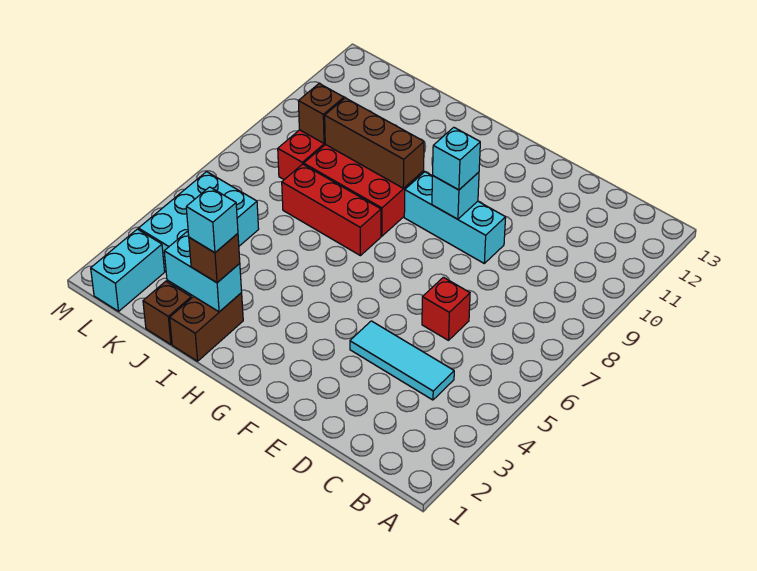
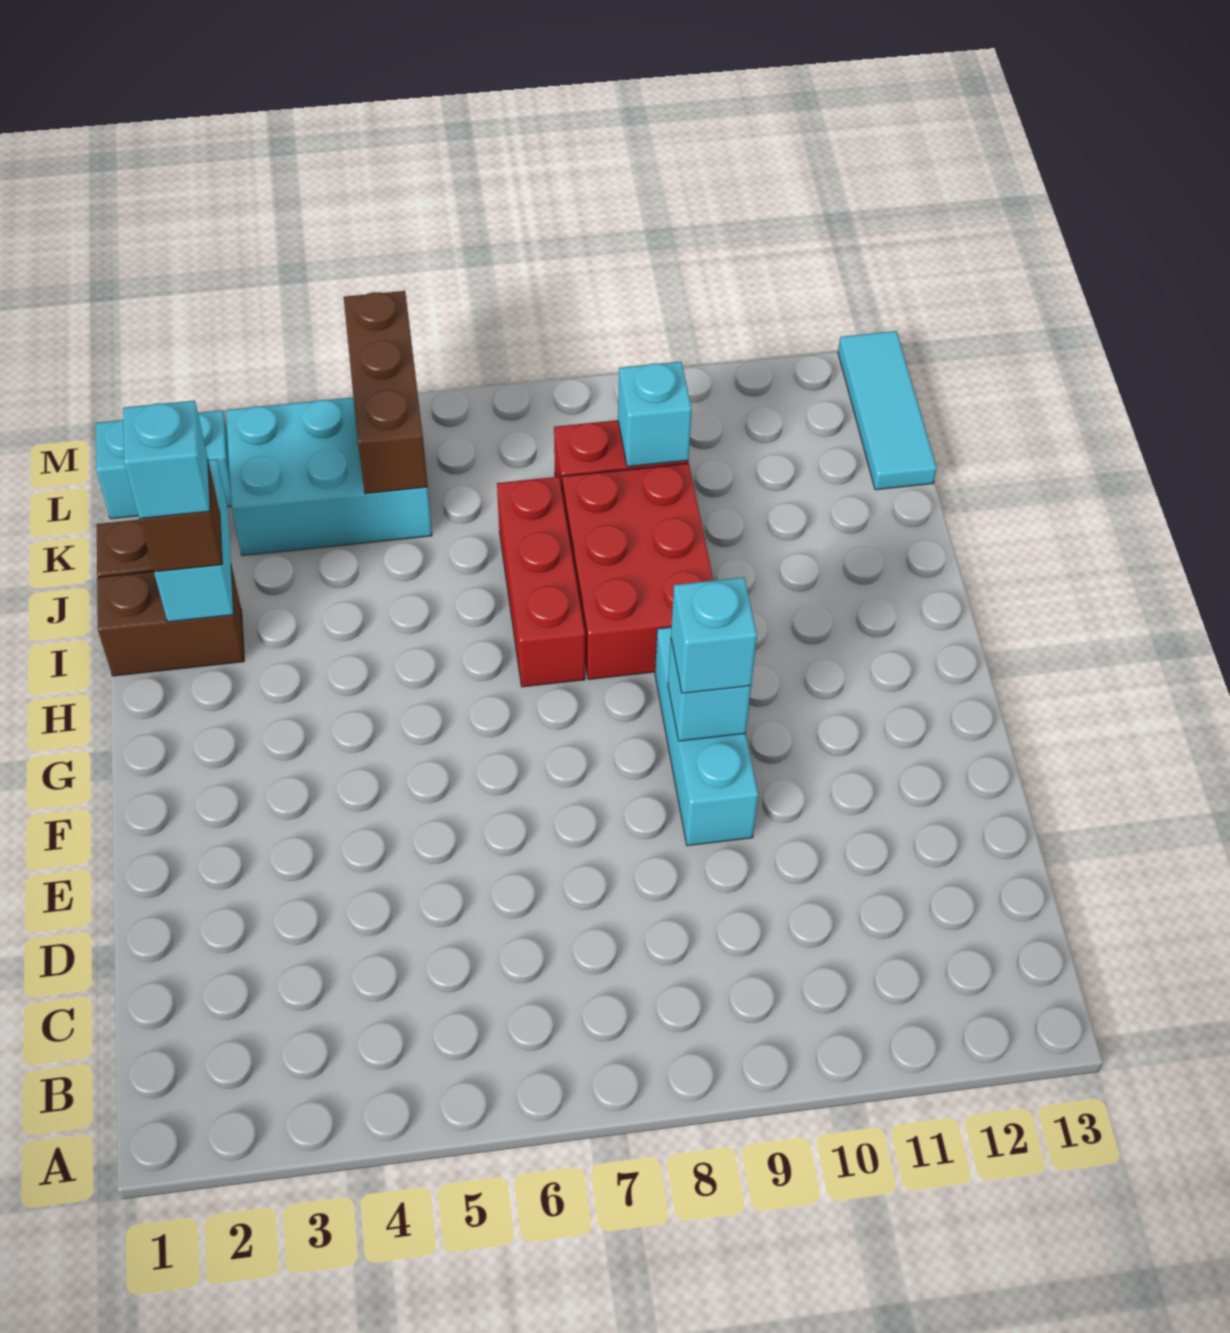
cyan 1x3 tile [350,321,454,400] -> cyan 1x3 tile moved to [838,331,937,490]
red 1x1 brick [422,277,470,340] -> none
brown 1x3 brick [325,98,424,189] -> brown 1x3 brick moved to [344,291,428,494]
brown 1x1 brick [298,84,344,143] -> cyan 1x1 brick [618,362,692,467]

